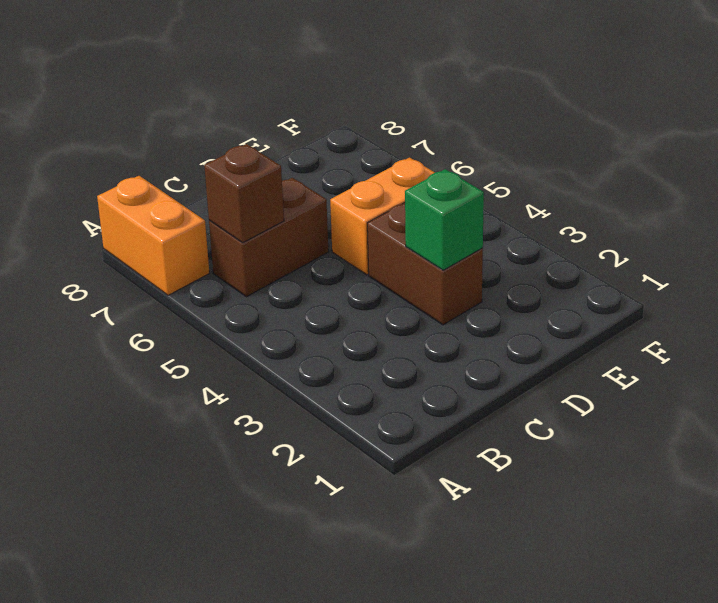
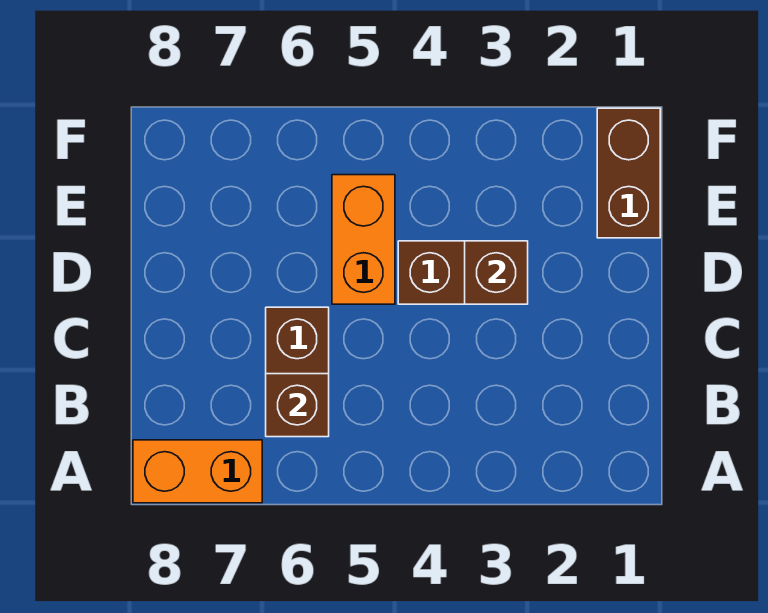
green 1x1 brick [405,169,484,270] -> brown 1x1 brick [465,241,528,304]
none -> brown 1x2 brick [597,108,660,238]

